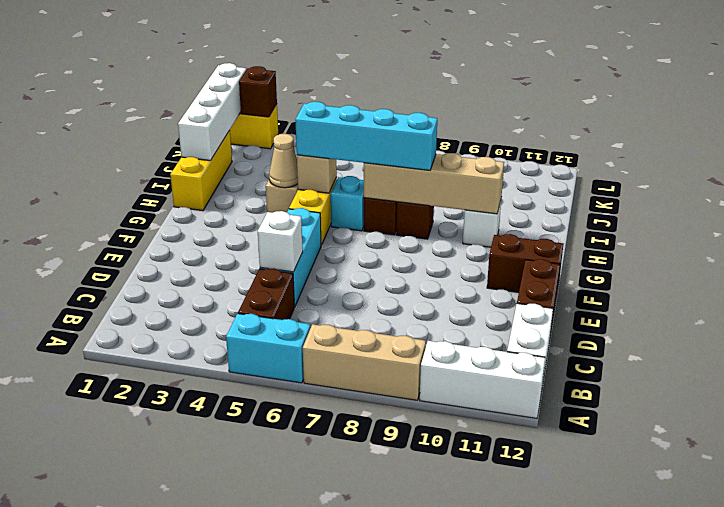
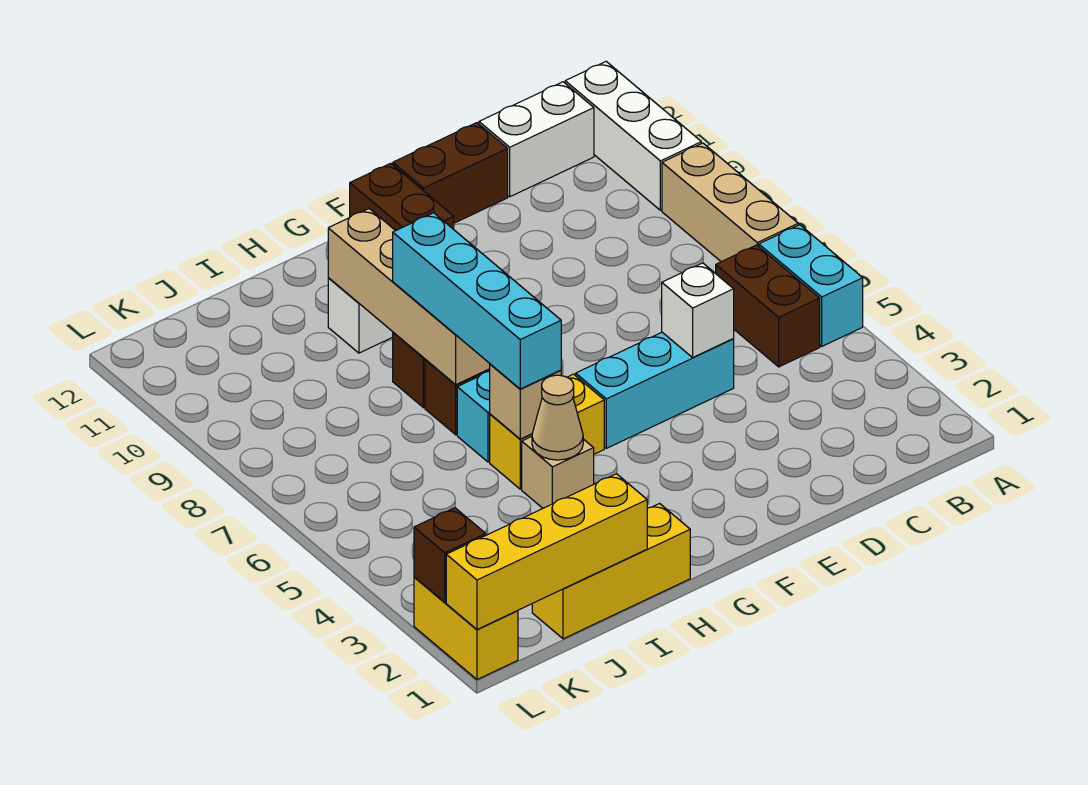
brown 1x2 brick [238,268,295,320] -> brown 1x2 brick turned to [716,245,820,367]
white 1x4 brick [178,63,246,161] -> yellow 1x4 brick [446,474,647,629]

